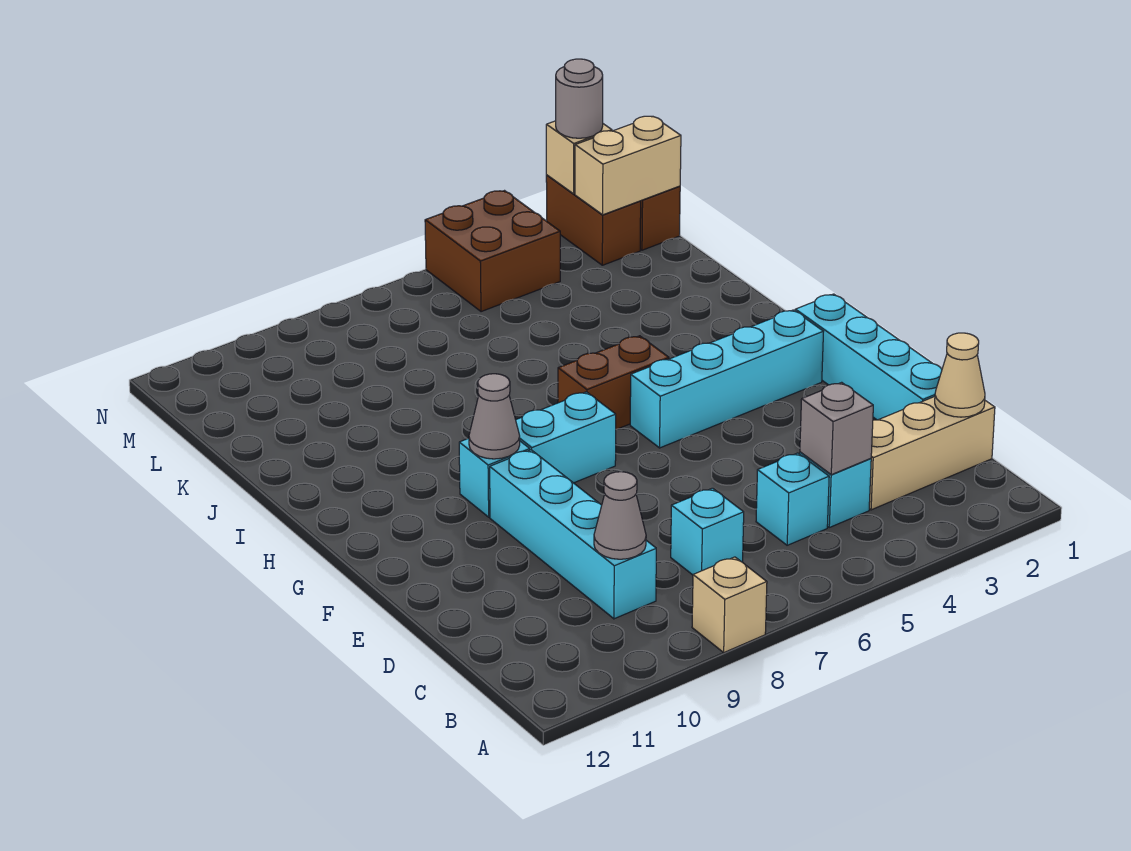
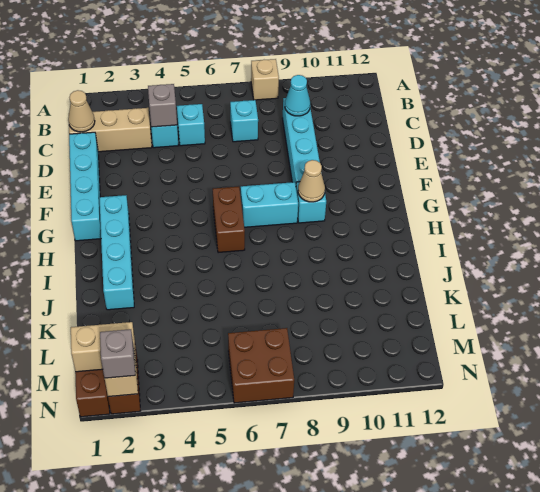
grey 1x1 cone [594,472,646,559] -> cyan 1x1 cone [285,75,310,116]
cyan 1x4 brick [630,310,824,448] -> cyan 1x4 brick turned to [100,195,134,310]
grey 1x1 cone [469,374,520,459] -> tan 1x1 cone [298,160,325,202]
brown 1x2 brick [558,336,669,429] -> brown 1x2 brick turned to [213,187,245,253]
brown 2x2 brick [425,191,560,312] -> brown 2x2 brick moved to [228,328,294,403]
grey 1x1 round brick [556,59,603,138] -> grey 1x1 brick [100,329,135,378]

